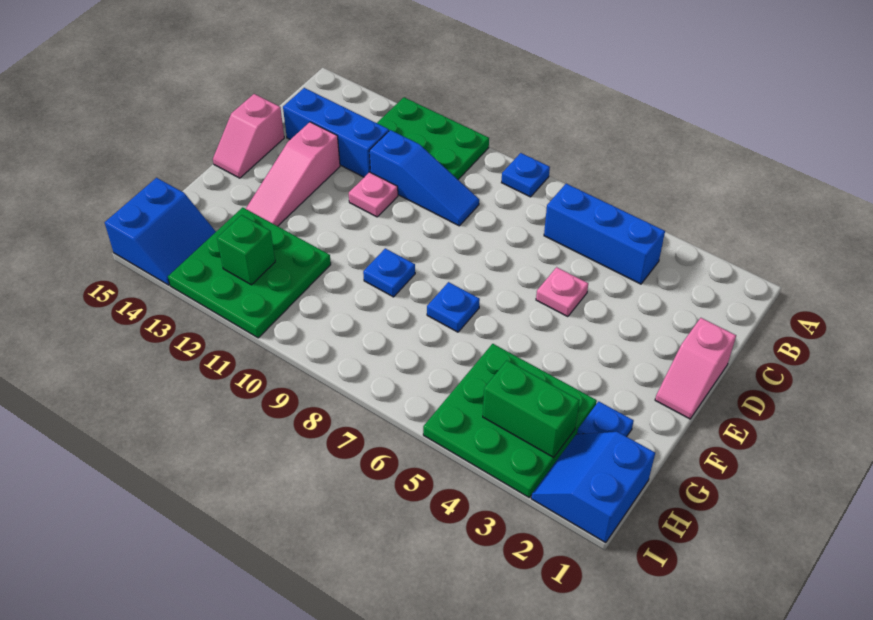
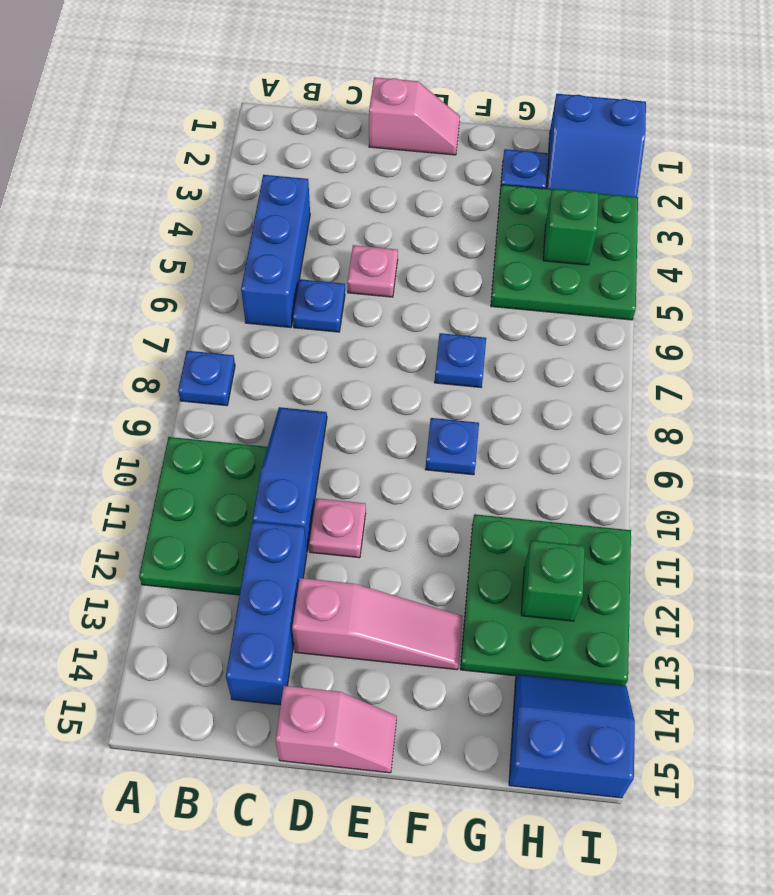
none -> blue 1x1 plate [293,279,345,332]
green 1x2 brick [483,361,580,458] -> green 1x1 brick [543,189,599,265]

